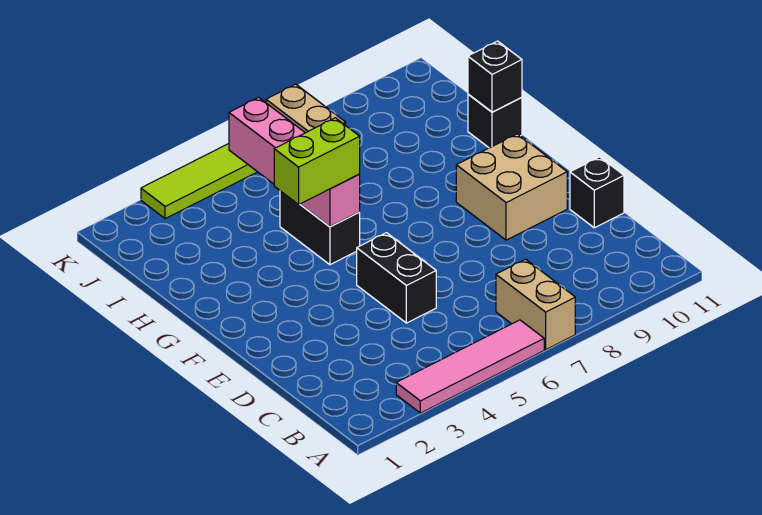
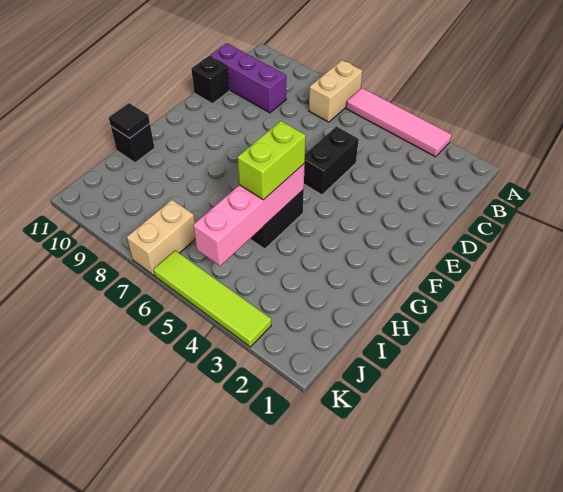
none -> purple 1x3 brick [210,43,286,113]
tan 2x2 brick [456,134,567,240] -> none
lime 1x2 brick [274,118,360,204] -> lime 1x2 brick turned to [237,121,306,200]
black 1x1 brick [468,41,522,112] -> black 1x1 tile [109,103,150,138]

